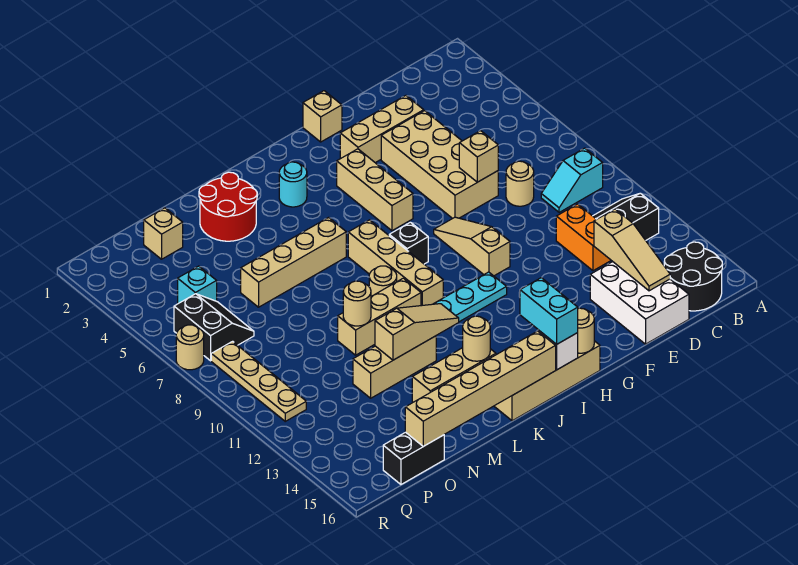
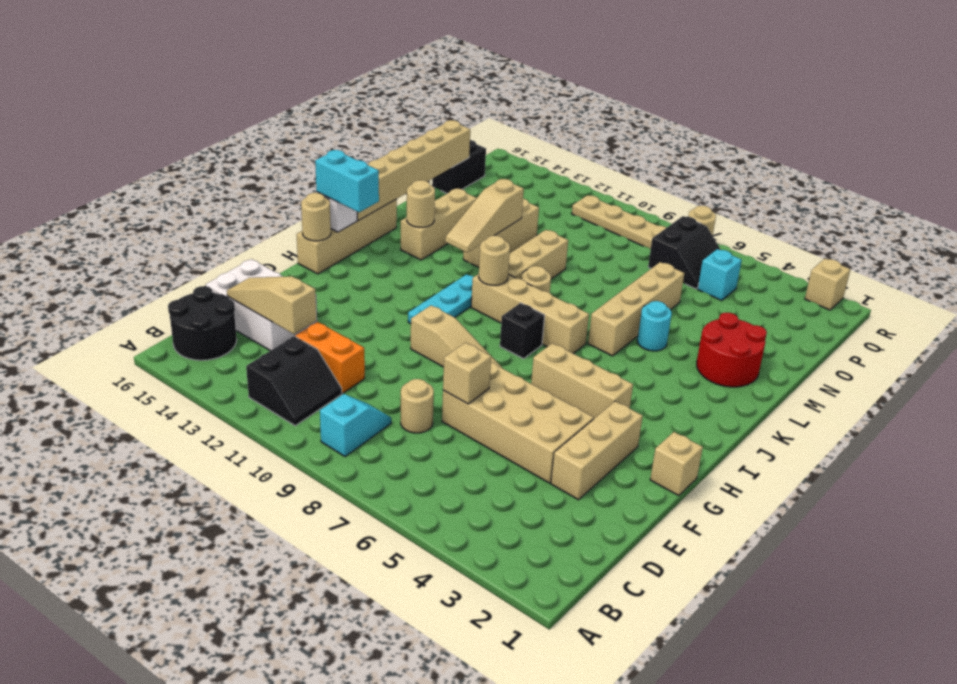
cyan 1x1 round brick [279,162,307,207] -> cyan 1x1 round brick moved to [637,301,672,351]
tan 1x1 round brick [343,281,371,326] -> tan 1x1 round brick moved to [479,236,510,285]
tan 1x1 brick [144,208,183,259] -> tan 1x1 brick moved to [805,259,850,310]
black 2x2 slope [174,294,254,361] -> black 2x2 slope turned to [648,216,721,289]

